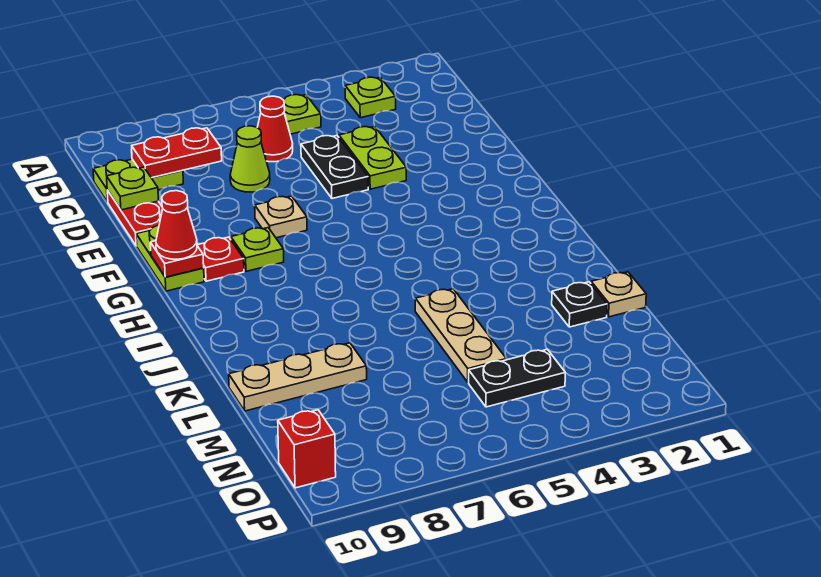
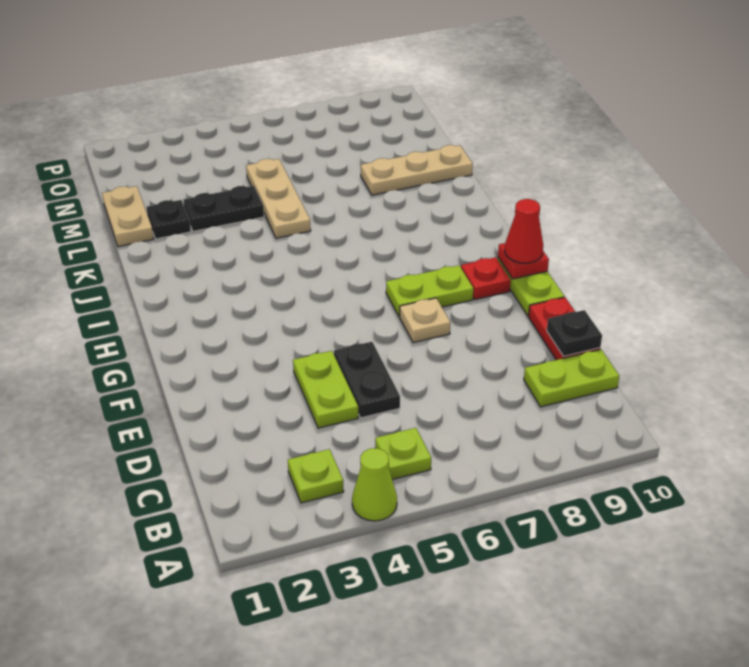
red 1x1 cone [257,96,293,162] -> none
red 1x2 plate [132,128,222,178] -> none
lime 1x1 cone [230,126,270,192] -> lime 1x1 cone moved to [352,448,397,521]
lime 1x1 plate [107,167,158,210] -> black 1x1 plate [547,310,602,356]
lime 1x1 plate [231,228,284,271] -> lime 1x2 plate [386,265,473,317]
tan 1x1 plate [591,272,646,317] -> tan 1x2 plate [102,186,154,247]
black 1x2 plate [469,349,565,407] -> black 1x2 plate moved to [183,186,264,231]
red 1x1 brick [278,410,336,488] -> none

